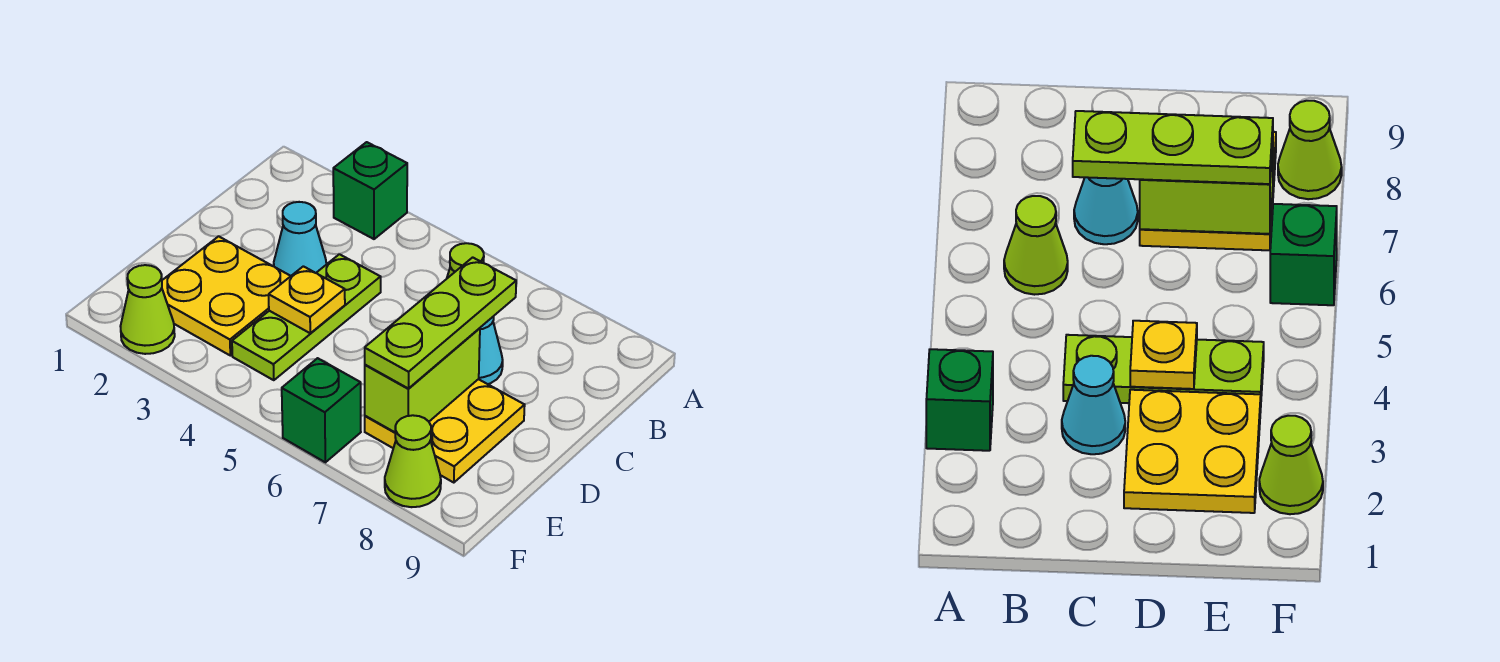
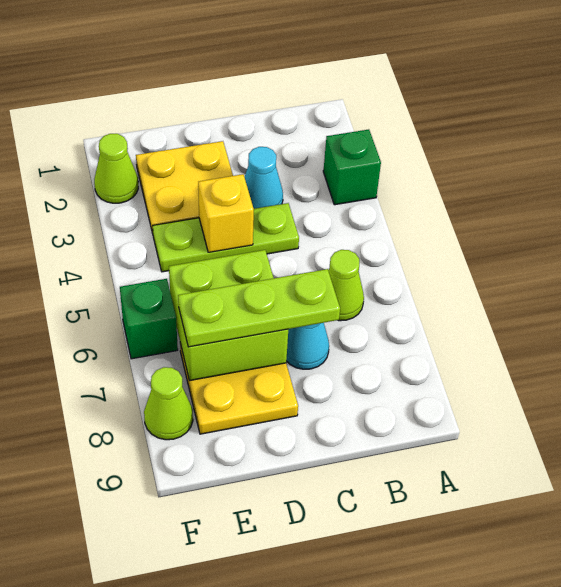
yellow 1x1 plate [269,266,345,333] -> yellow 1x1 brick [198,174,254,252]
lime 1x2 brick [365,328,480,432] -> lime 2x2 brick [169,250,288,381]

